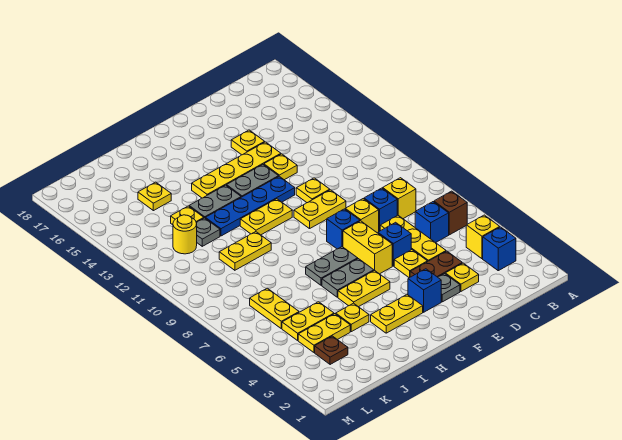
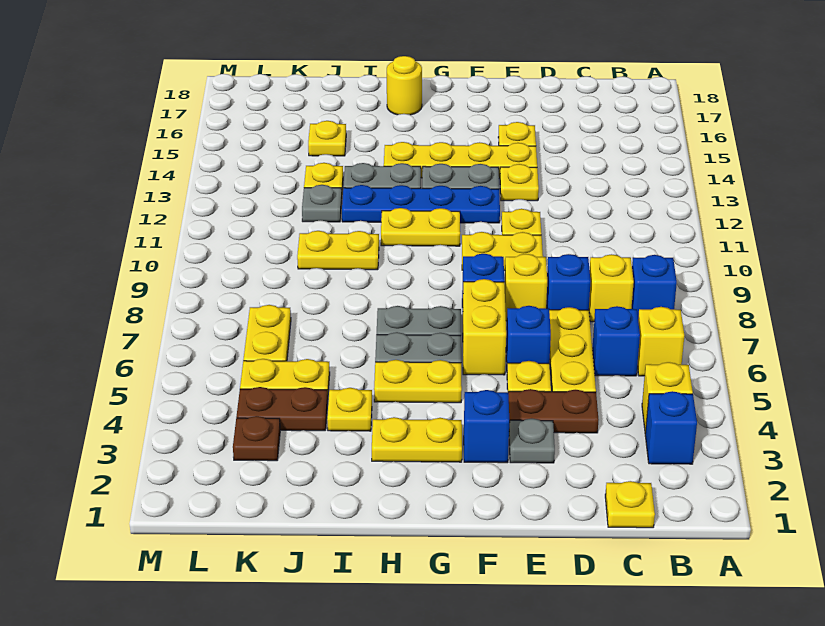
brown 1x1 brick [434,191,467,235] -> yellow 1x1 brick [637,307,684,376]
none -> blue 1x1 brick [631,255,677,315]
yellow 1x1 plate [445,263,479,291] -> yellow 1x1 plate moved to [605,481,655,528]
yellow 1x2 plate [298,314,350,352] -> brown 1x2 plate [237,387,328,431]
yellow 1x1 round brick [173,215,197,254] -> yellow 1x1 round brick moved to [387,56,422,115]

